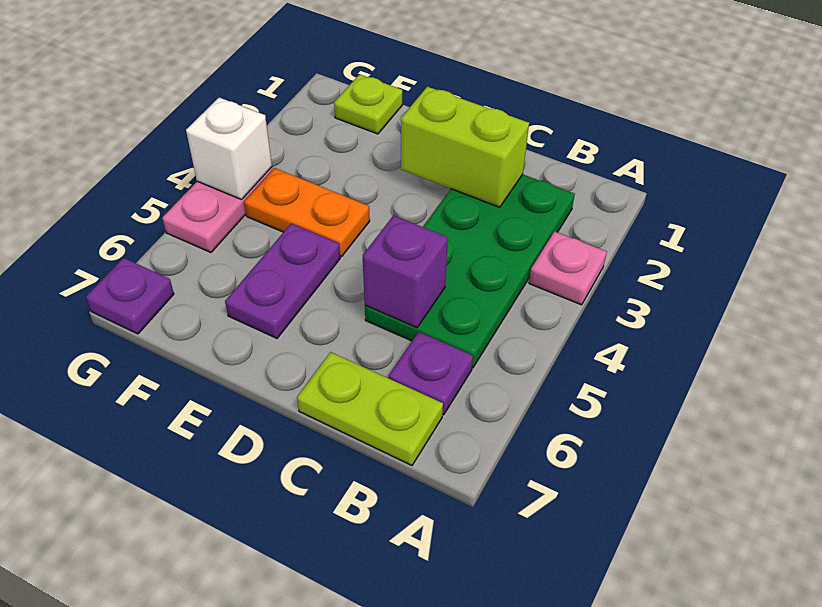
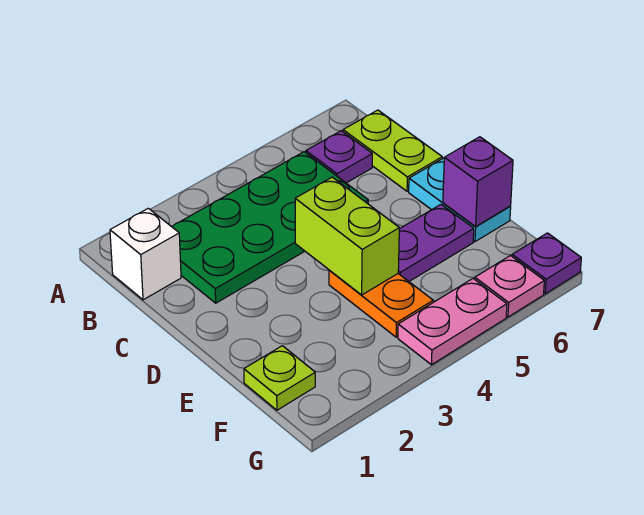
pink 1x1 plate [529,231,607,305] -> pink 1x1 plate moved to [475,256,544,317]
lime 1x2 brick [401,87,529,207] -> lime 1x2 brick moved to [295,177,399,295]
purple 1x1 brick [363,215,448,328] -> purple 1x1 brick moved to [443,137,513,226]
none -> cyan 1x2 plate [409,158,511,242]
white 1x1 brick [186,98,272,200] -> white 1x1 brick moved to [110,208,181,300]

